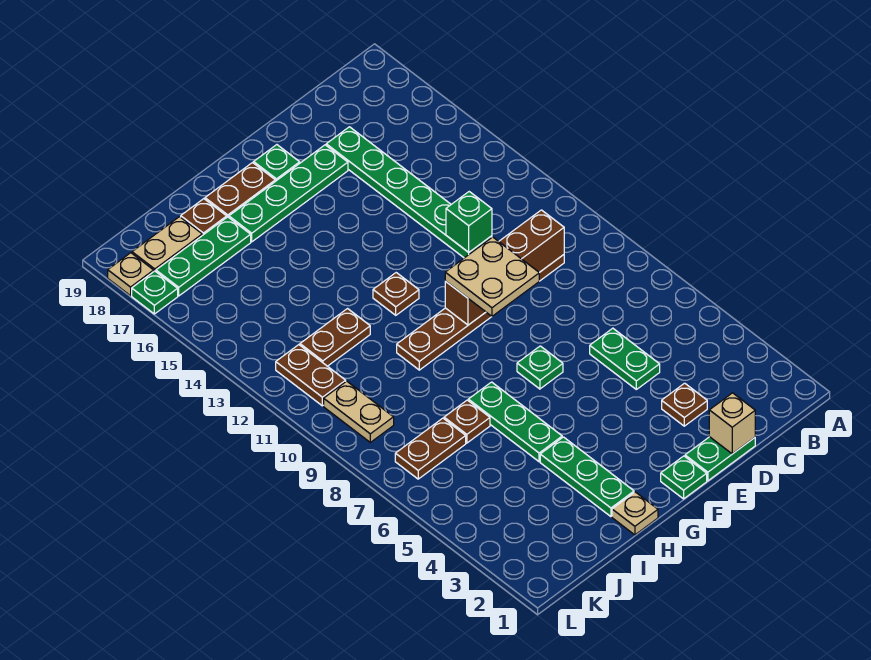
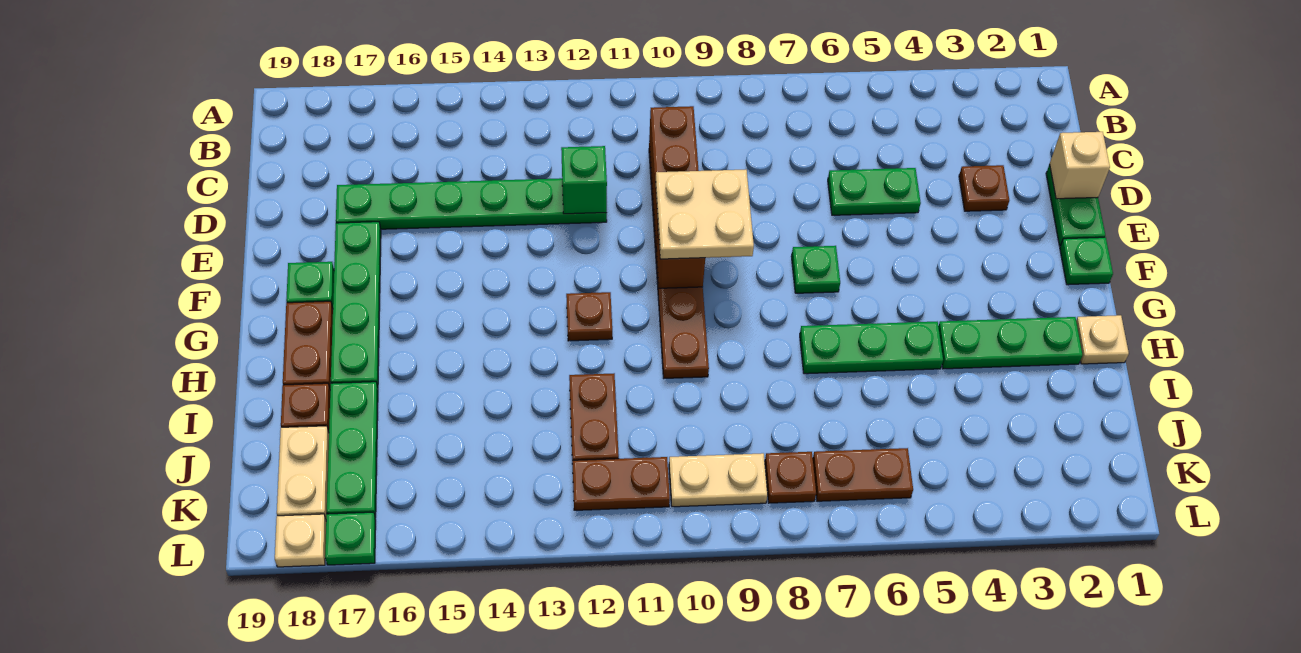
brown 1x1 plate [444,400,490,443] -> brown 1x1 plate moved to [765,452,816,503]
brown 1x2 plate [395,418,466,479] -> brown 1x2 plate turned to [813,448,913,501]

